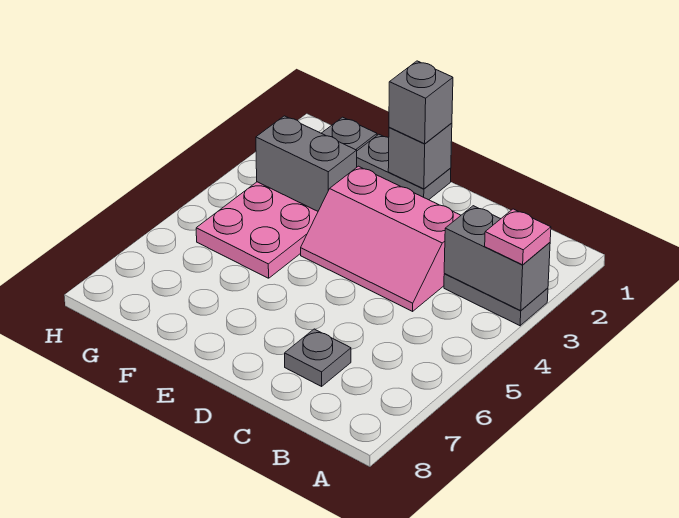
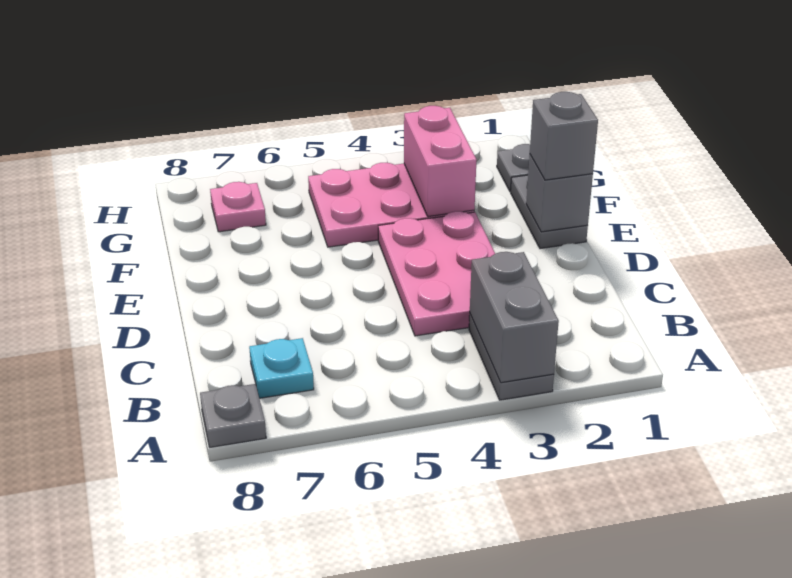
pink 1x1 plate [485,209,551,265] -> pink 1x1 plate moved to [210,182,266,232]
none -> cyan 1x1 plate [249,338,314,398]
pink 2x3 slope [301,166,461,311] -> pink 2x3 plate [378,211,495,336]
grey 1x1 plate [285,329,351,386] -> grey 1x1 plate moved to [200,384,266,447]
grey 1x2 brick [256,116,357,211] -> pink 1x2 brick [404,106,477,217]

